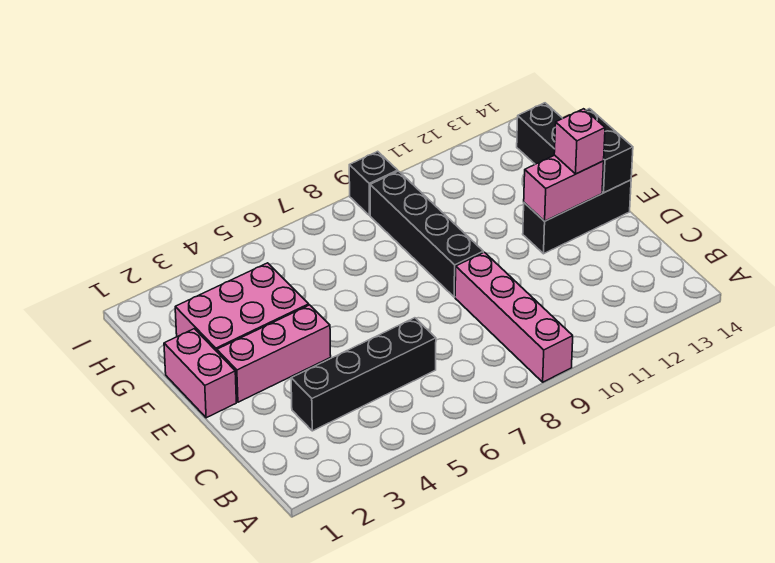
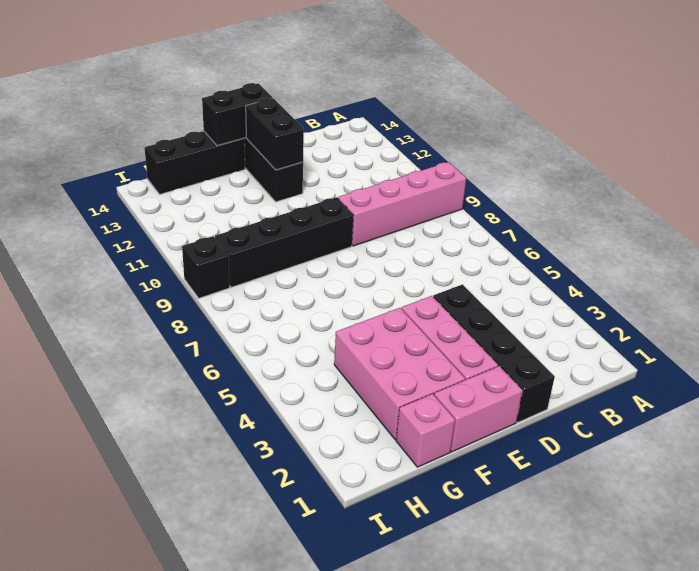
black 1x4 brick [291,318,436,431] -> black 1x4 brick moved to [433,284,555,422]
pink 1x2 brick [524,155,604,221] -> black 1x2 brick [246,98,304,170]
pink 1x1 brick [554,109,605,174] -> pink 1x1 brick moved to [396,394,455,467]

